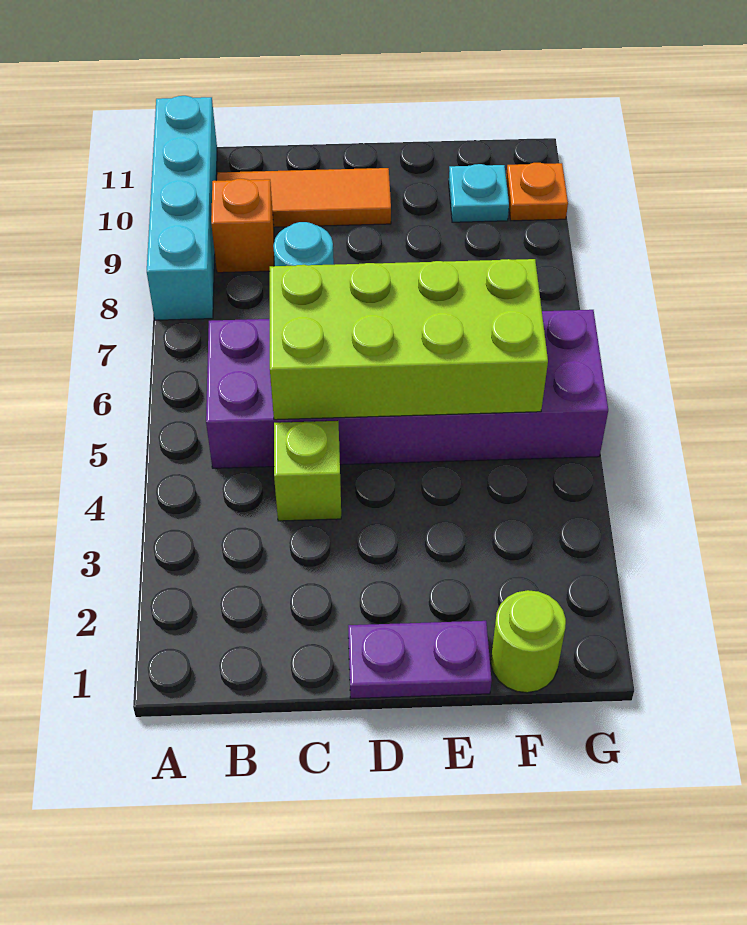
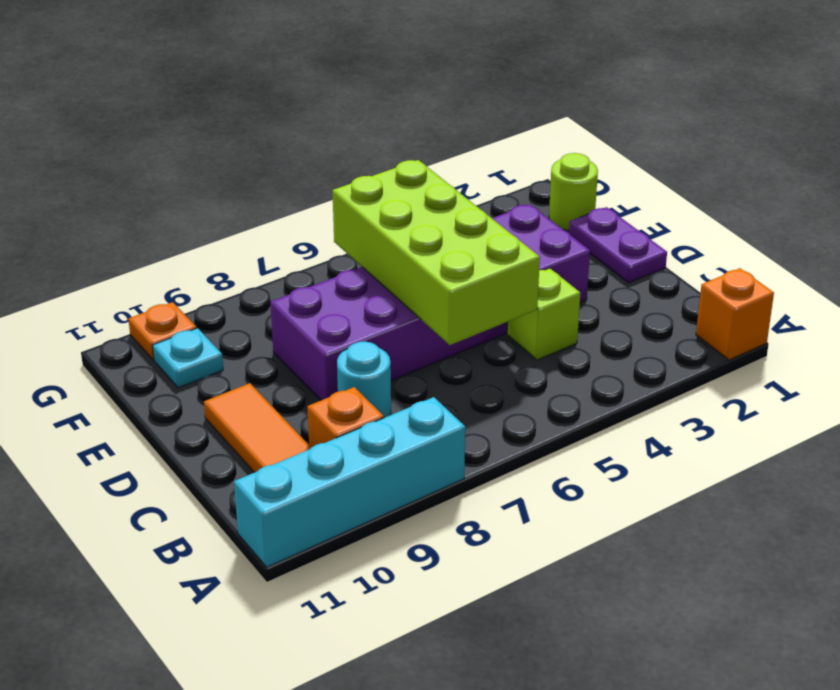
none -> orange 1x1 brick [696,268,774,360]
purple 2x6 brick [206,310,608,468] -> purple 2x6 brick turned to [270,204,590,400]

